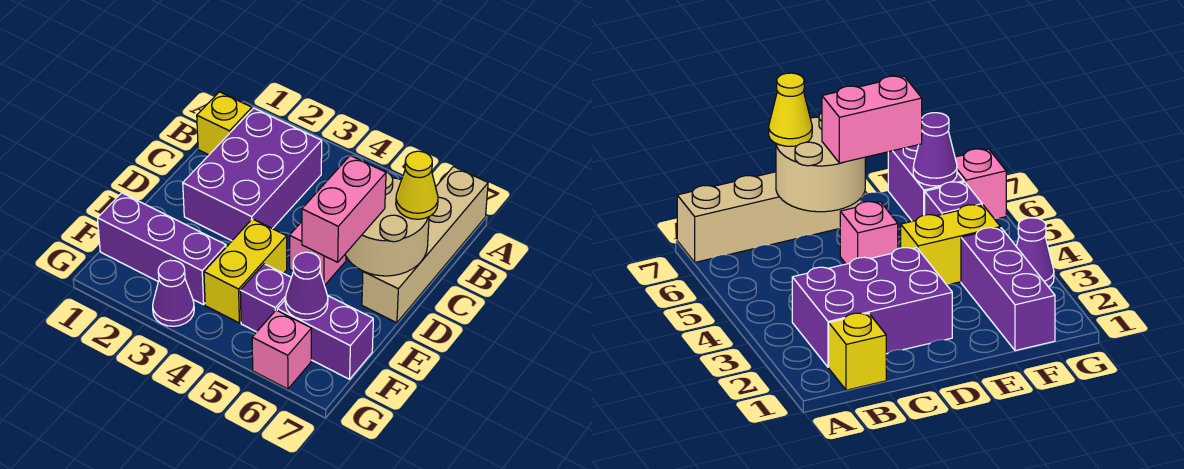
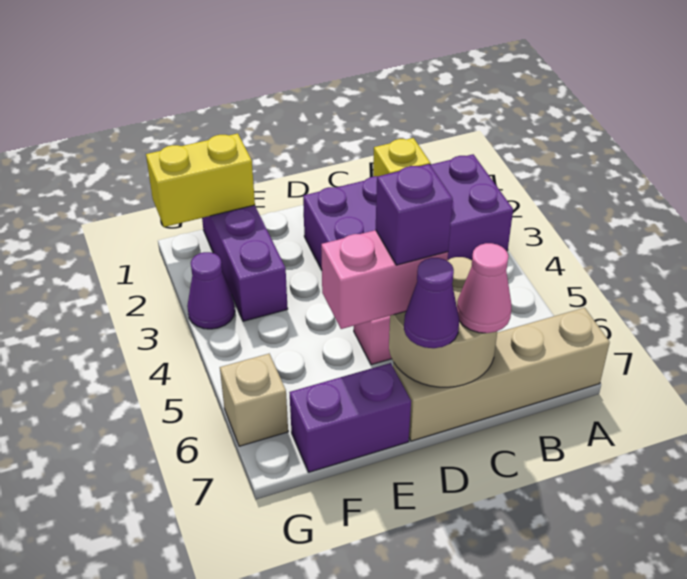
purple 2x3 brick [183,108,322,241] -> purple 2x4 brick [303,154,513,270]
yellow 1x1 cone [396,151,438,219] -> pink 1x1 cone [457,243,512,333]
yellow 1x2 brick [204,219,287,323] -> yellow 1x2 brick moved to [146,133,255,227]
purple 1x1 brick [240,264,291,332] -> purple 1x1 brick moved to [376,164,453,265]
purple 1x2 brick [277,295,373,379] -> purple 1x2 brick turned to [290,363,411,472]
purple 1x1 cone [285,252,328,320] -> purple 1x1 cone moved to [404,258,459,348]
pink 1x1 brick [252,310,312,389] -> tan 1x1 brick [220,354,288,446]

